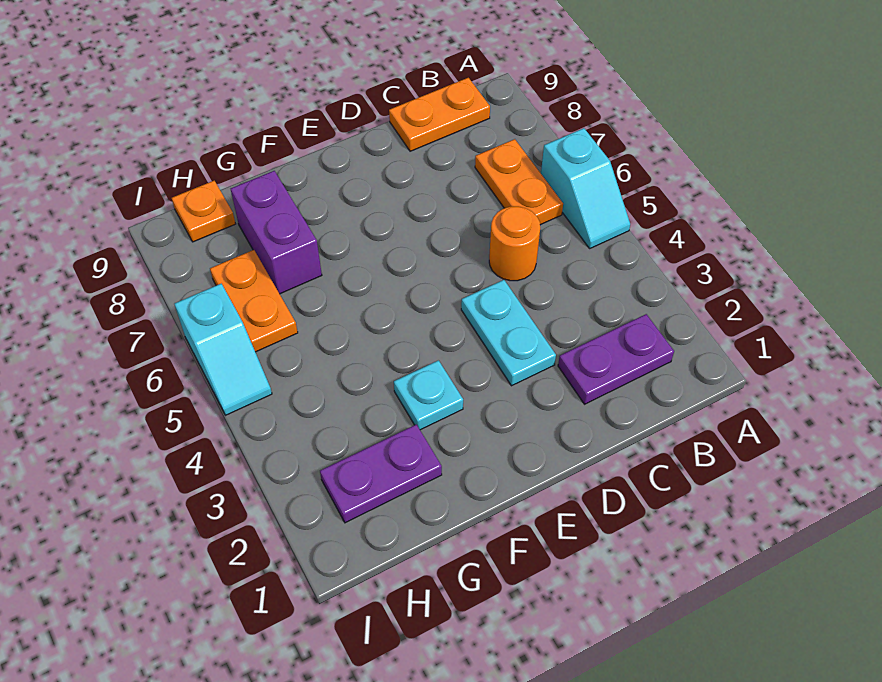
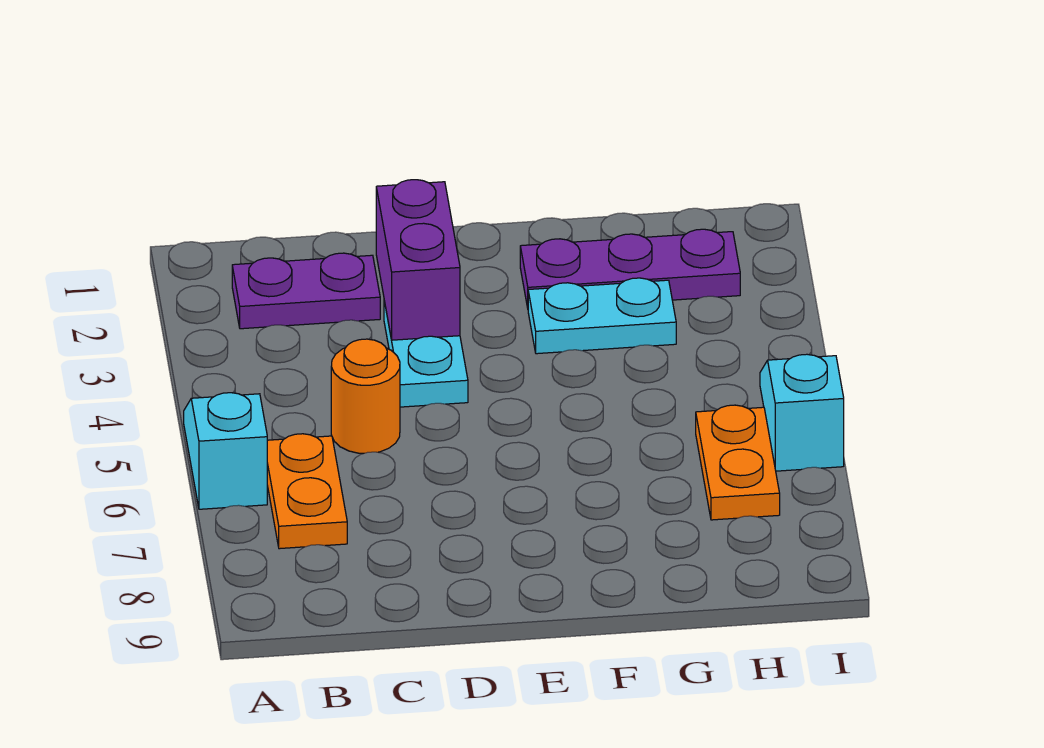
orange 1x2 plate [389,78,490,151] -> none
cyan 1x1 plate [394,360,463,430] -> cyan 1x2 plate [528,278,676,354]
purple 1x2 plate [320,424,442,523] -> purple 1x3 plate [520,229,740,308]
purple 1x2 brick [231,171,322,294] -> purple 1x2 brick moved to [376,180,460,340]
orange 1x1 plate [172,181,235,242] -> none

